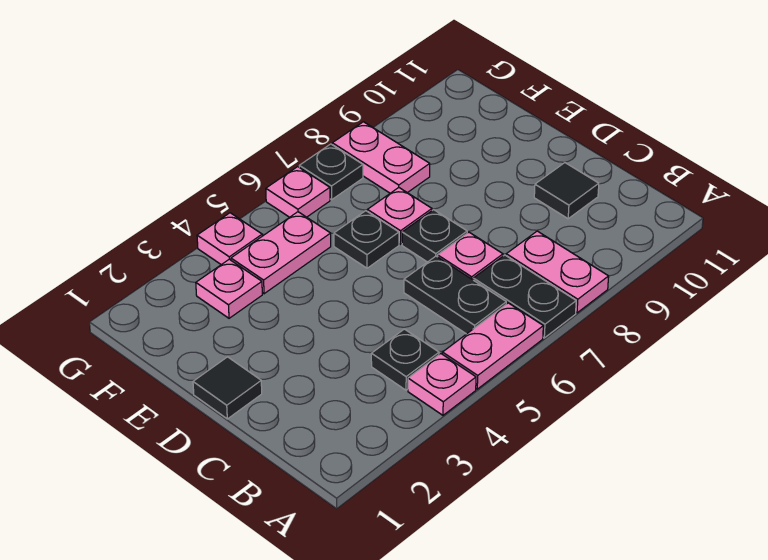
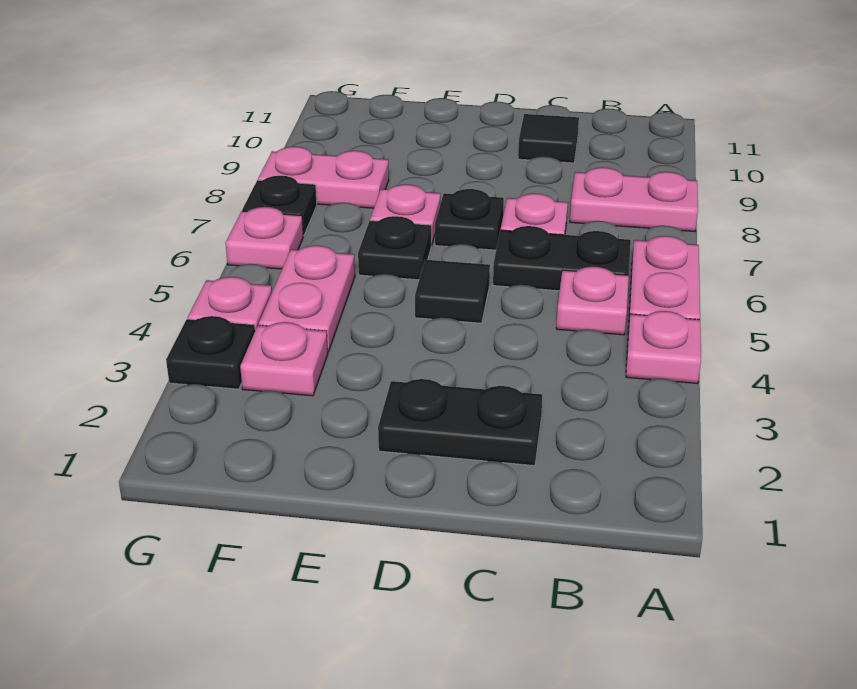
black 1x2 plate [473,255,576,338] -> black 1x2 plate moved to [378,379,543,466]
black 1x1 plate [371,329,439,390] -> black 1x1 plate moved to [166,316,255,389]
none -> pink 1x1 plate [556,266,629,335]
black 1x1 tile [193,357,262,419] -> black 1x1 tile moved to [415,260,490,323]

